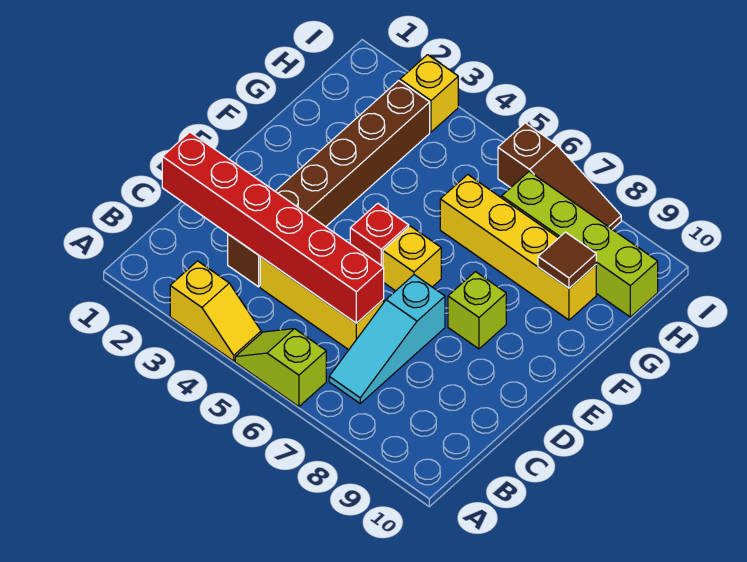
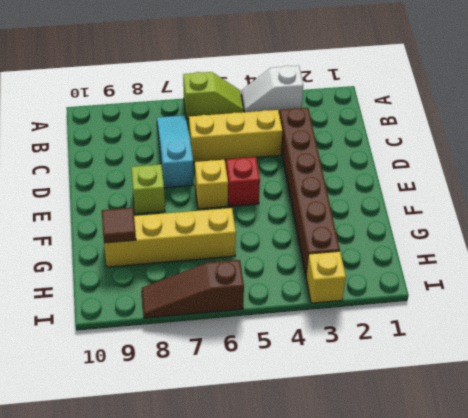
yellow 1x2 slope [170,261,261,361] -> white 1x2 slope [241,66,303,112]
red 1x6 brick [162,132,384,323] -> none
lime 1x4 brick [502,172,658,317] -> none

